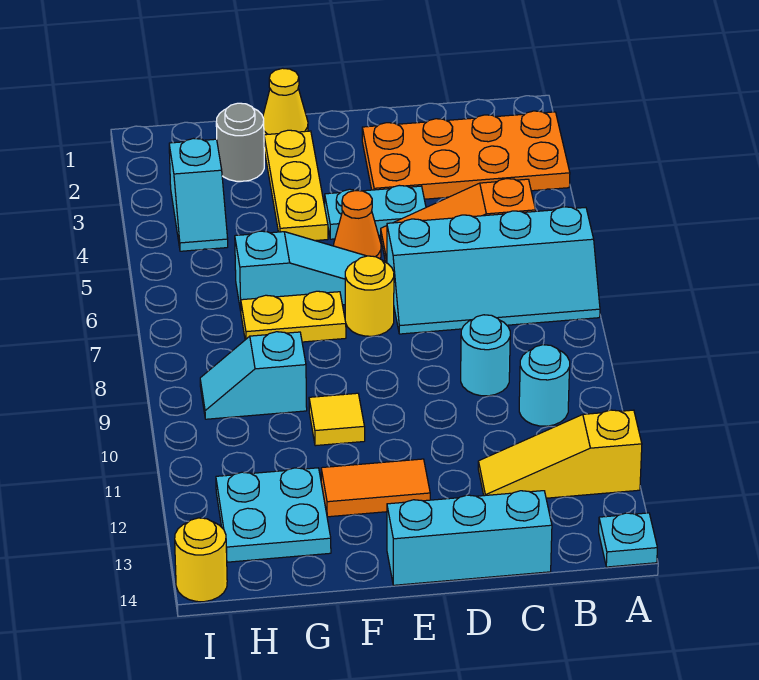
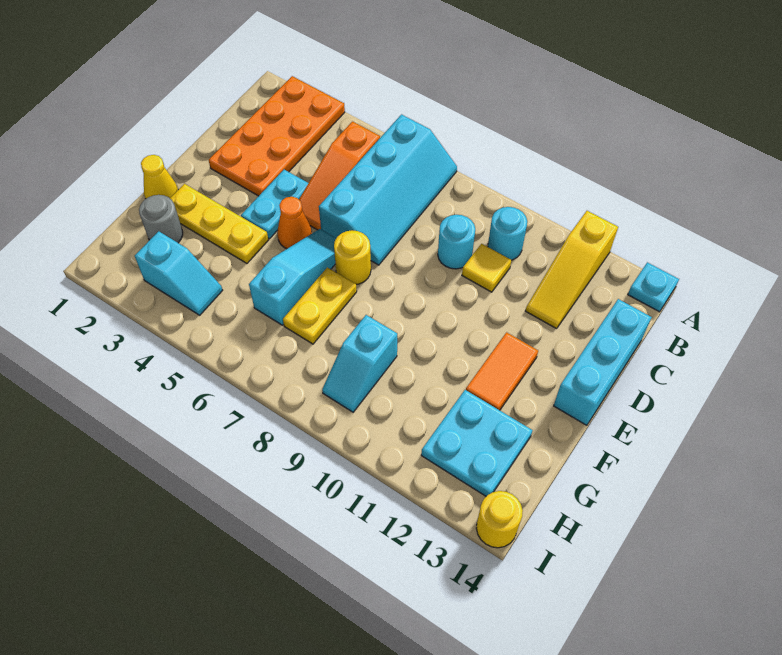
yellow 1x1 tile [309,393,365,446] -> yellow 1x1 tile moved to [462,244,511,292]

